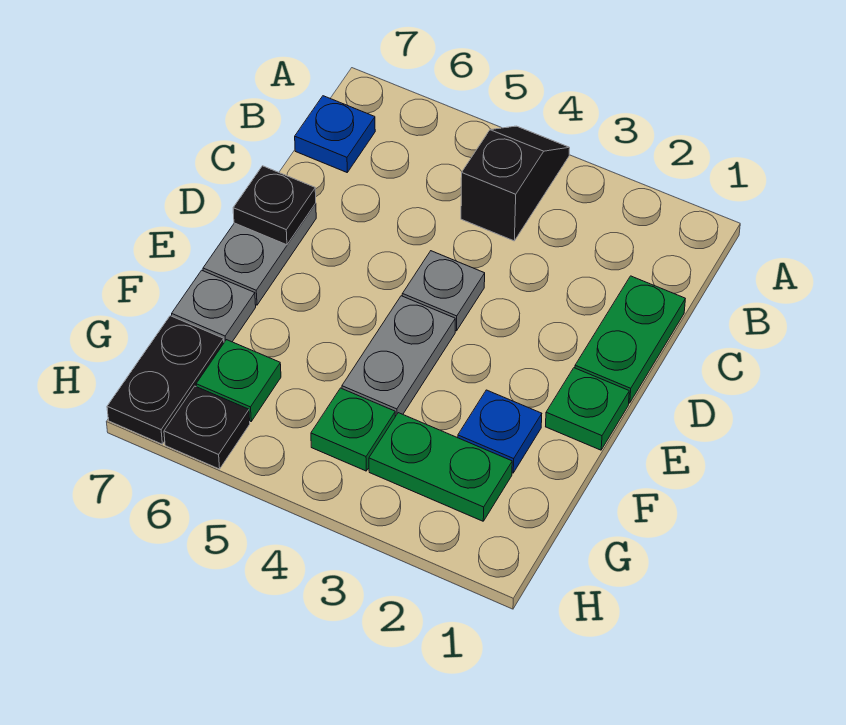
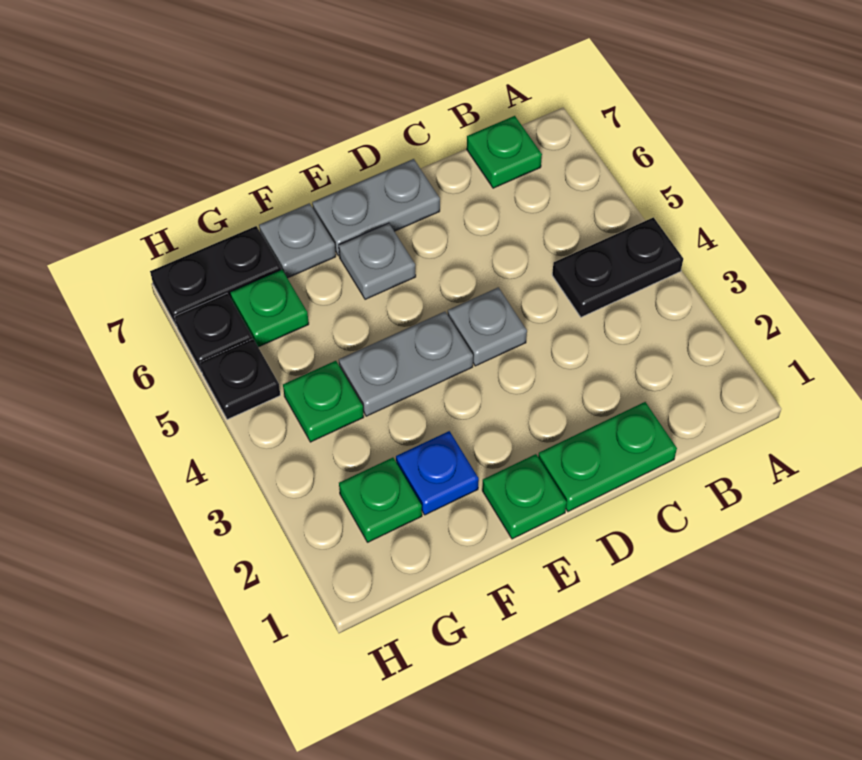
black 1x2 slope [461,126,570,241] -> black 1x2 plate [552,217,683,317]
blue 1x1 plate [295,96,375,172] -> green 1x1 plate [467,116,542,188]
black 1x1 plate [233,166,316,245] -> black 1x1 plate moved to [200,339,280,419]
none -> grey 1x1 plate [339,223,416,299]
green 1x2 plate [369,413,512,521] -> green 1x1 plate [339,458,422,542]

